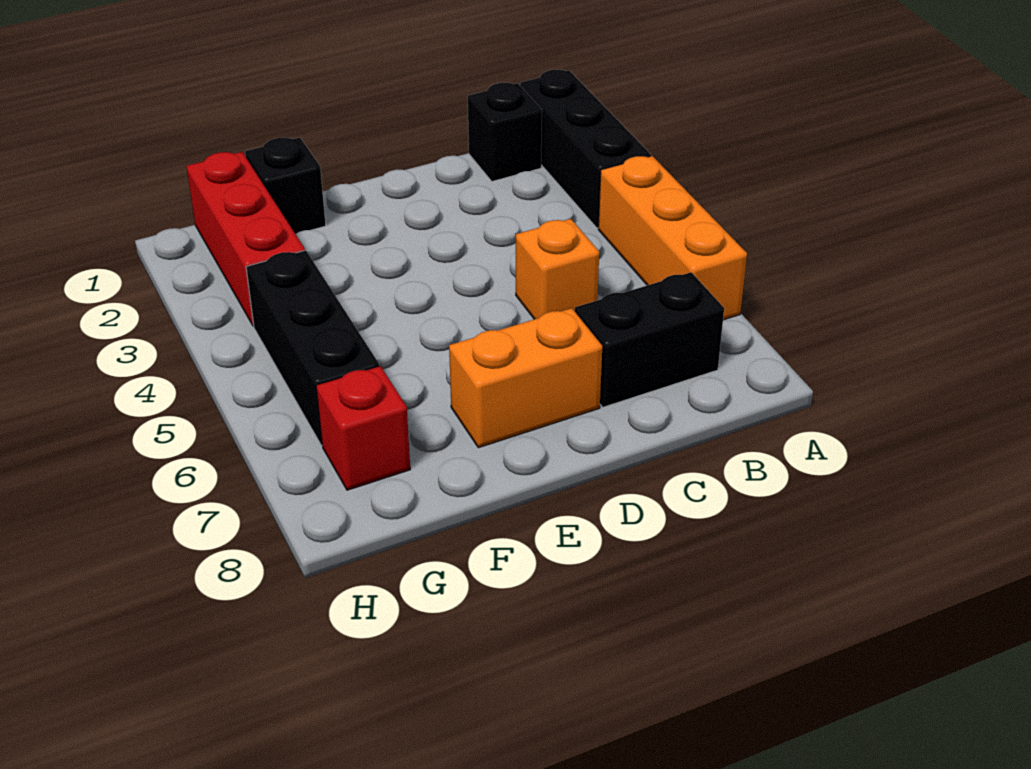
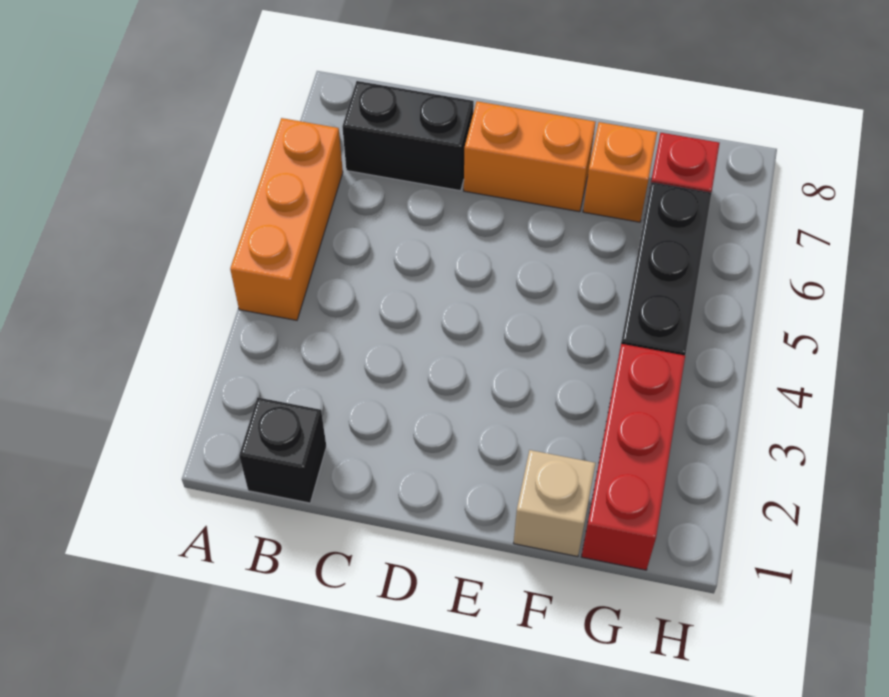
black 1x3 brick [520,70,651,228] -> none
orange 1x1 brick [516,219,599,319] -> orange 1x1 brick moved to [583,122,657,222]
black 1x1 brick [245,137,326,234] -> tan 1x1 brick [514,450,596,557]

